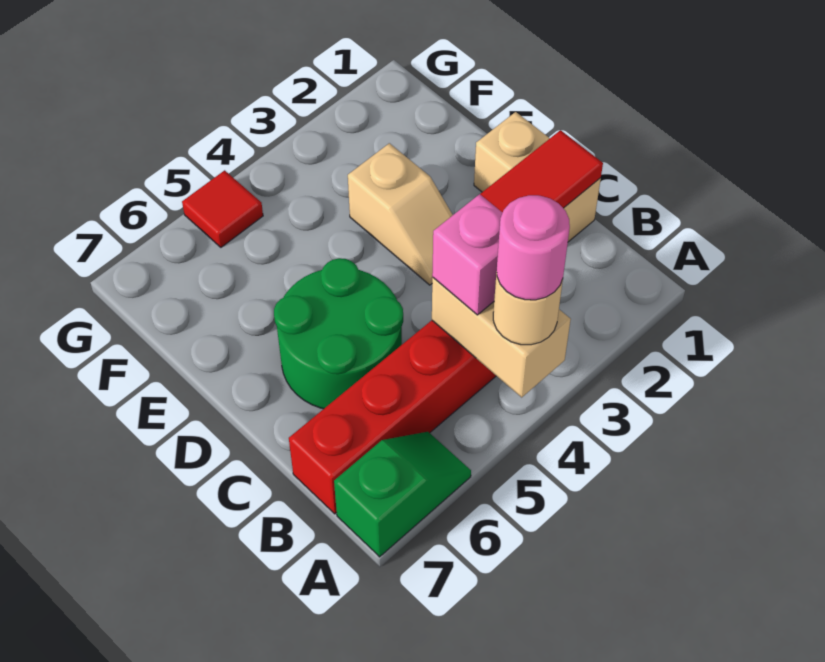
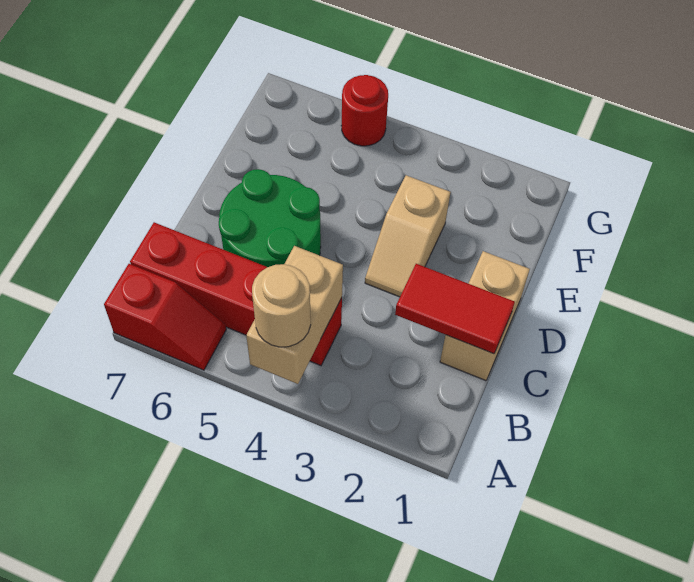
pink 1x1 round brick [497,195,570,300] -> none
green 1x2 slope [334,432,471,557] -> red 1x2 slope [104,264,226,370]
pink 1x1 brick [432,194,502,315] -> none
red 1x1 tile [182,170,263,247] -> red 1x1 round brick [341,75,388,146]

